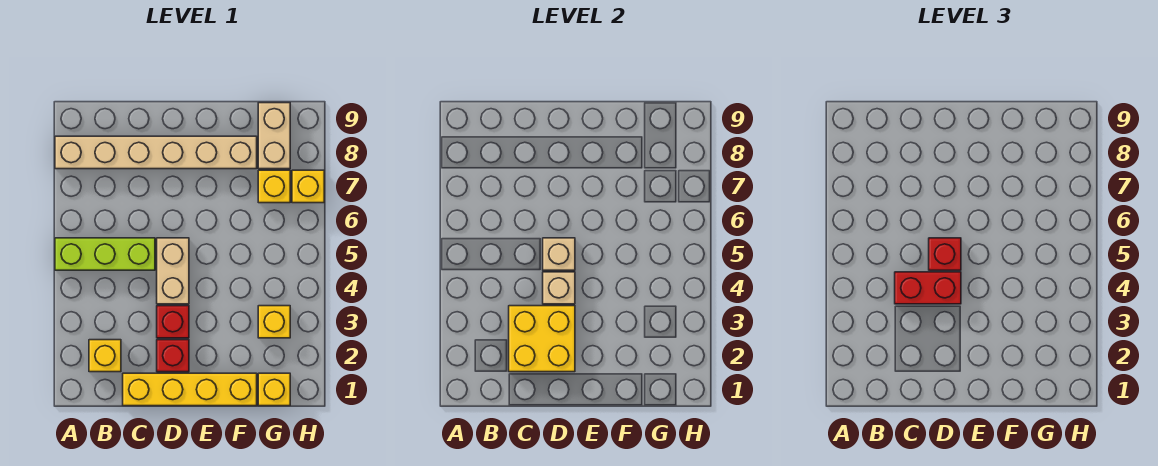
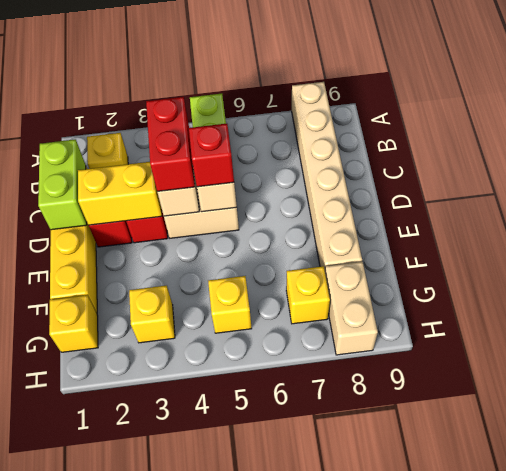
none -> lime 1x2 brick [38,139,87,230]
yellow 2x2 brick [509,306,575,372] -> yellow 1x2 brick [78,162,162,225]
tan 1x2 brick [258,103,290,169] -> tan 1x2 brick turned to [325,262,378,355]
yellow 1x1 brick [292,170,324,203] -> yellow 1x1 brick moved to [208,276,252,333]

